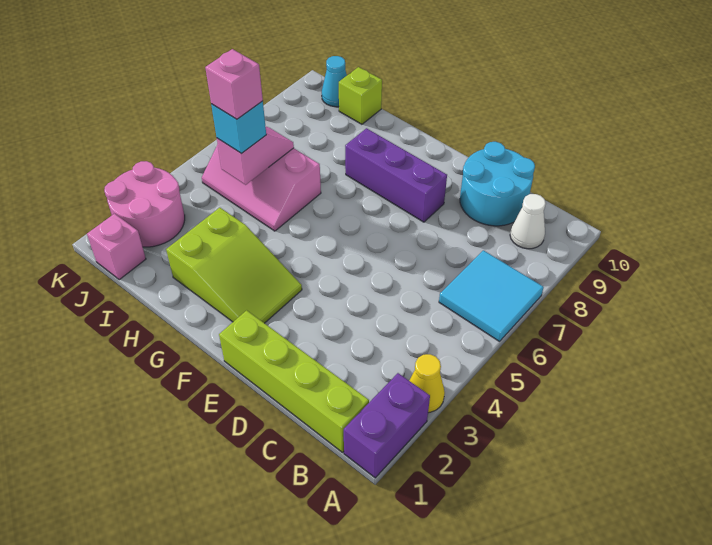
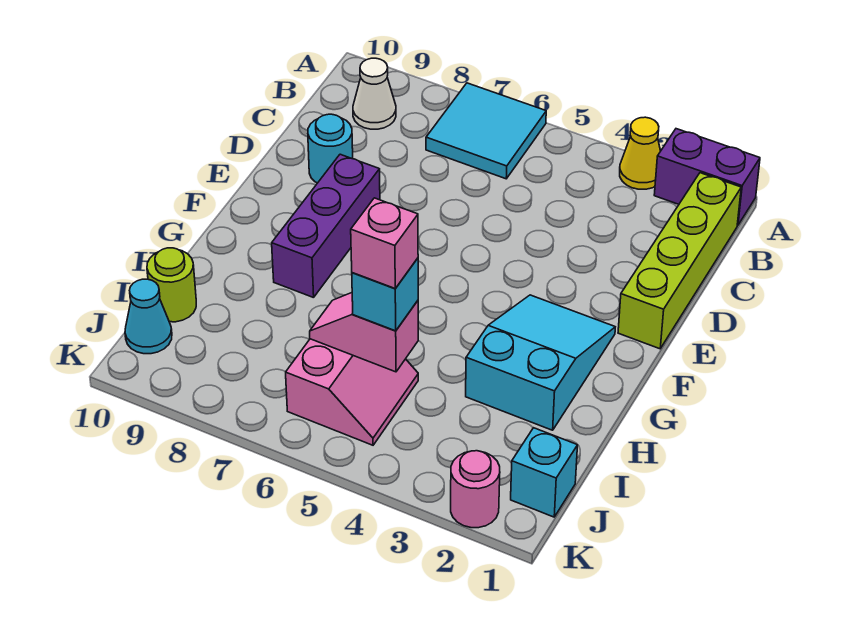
cyan 2x2 round brick [460,142,535,226] -> cyan 1x1 round brick [308,114,353,183]
lime 2x3 slope [166,208,302,323] -> cyan 2x3 slope [466,295,615,430]
pink 2x3 slope [202,145,321,231] -> pink 2x2 slope [286,339,418,445]
lime 1x1 brick [339,67,382,124] -> lime 1x1 round brick [147,248,196,322]
pink 1x1 brick [87,214,146,280] -> cyan 1x1 brick [511,428,578,517]
pink 2x2 round brick [104,161,185,247] -> pink 1x1 round brick [451,451,500,528]

